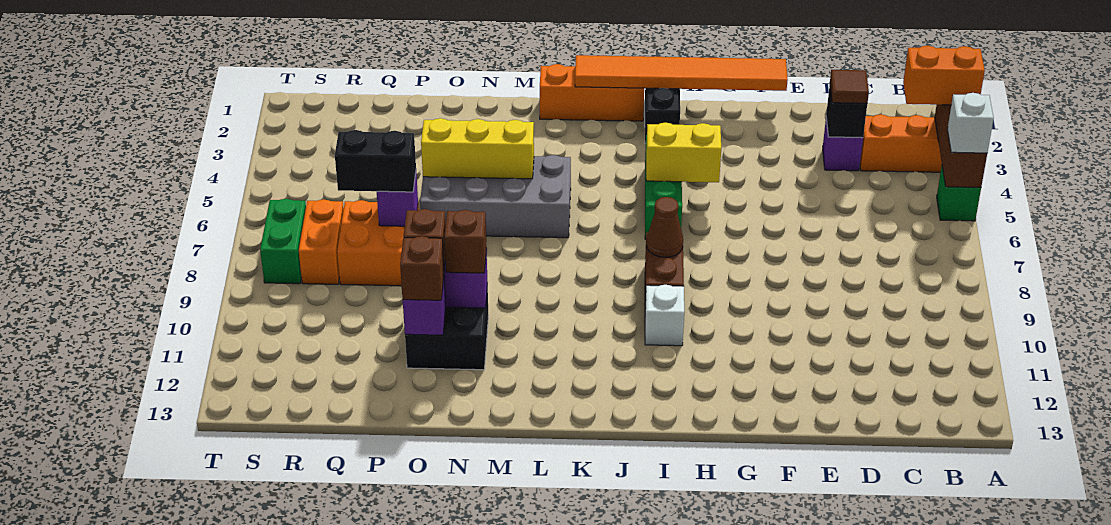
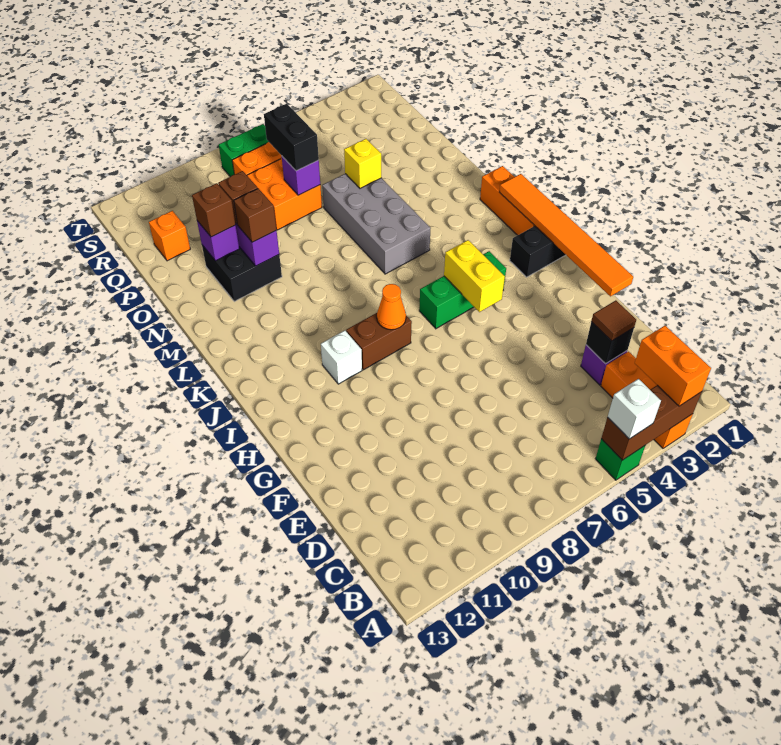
brown 1x1 cone [646,197,683,257] -> orange 1x1 cone [377,284,406,330]
yellow 1x3 brick [421,118,534,179] -> yellow 1x1 brick [344,139,381,188]
none -> orange 1x1 brick [149,211,190,261]

